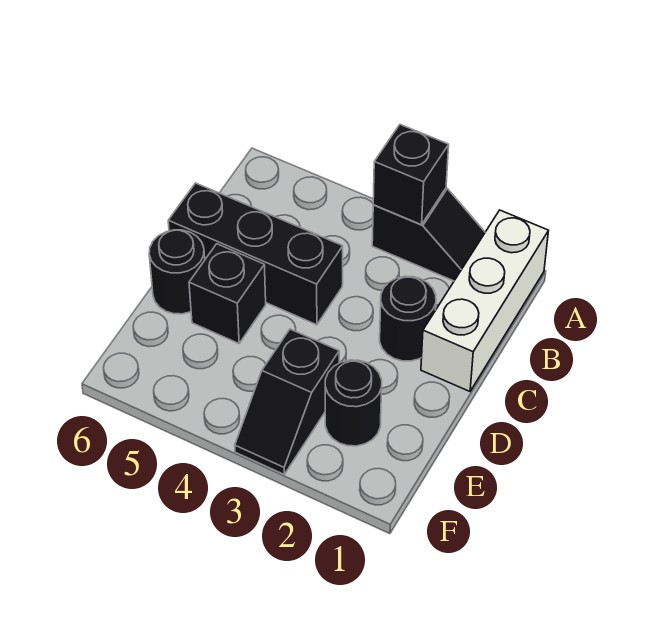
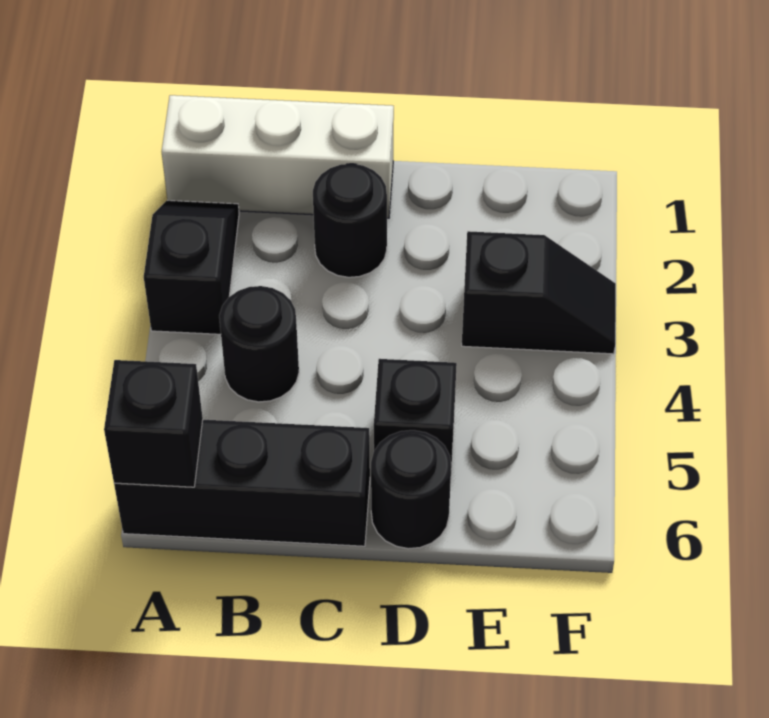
black 1x1 brick [373,125,449,225] -> black 1x1 brick moved to [104,360,203,487]
black 1x3 brick [168,183,343,325] -> black 1x3 brick turned to [114,420,370,546]
black 1x1 round brick [325,360,382,446] -> black 1x1 round brick moved to [219,286,299,402]

